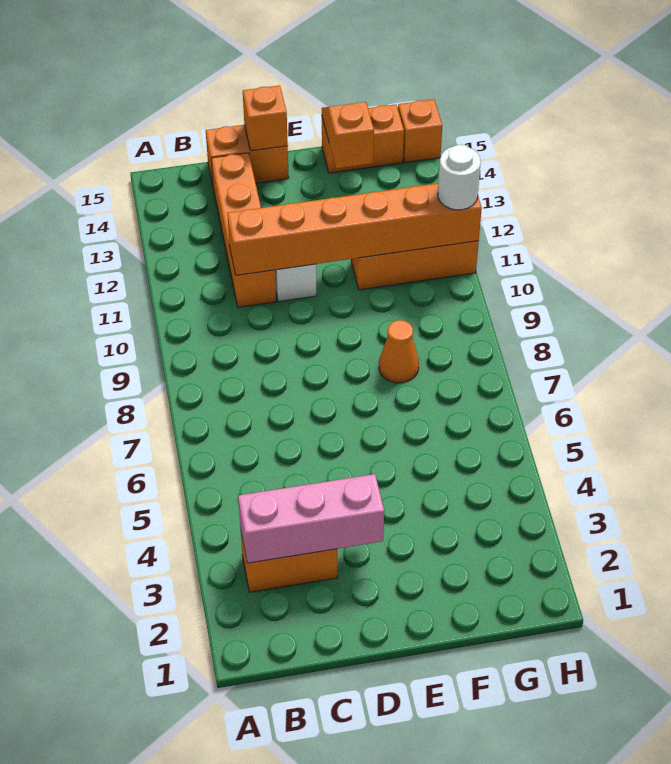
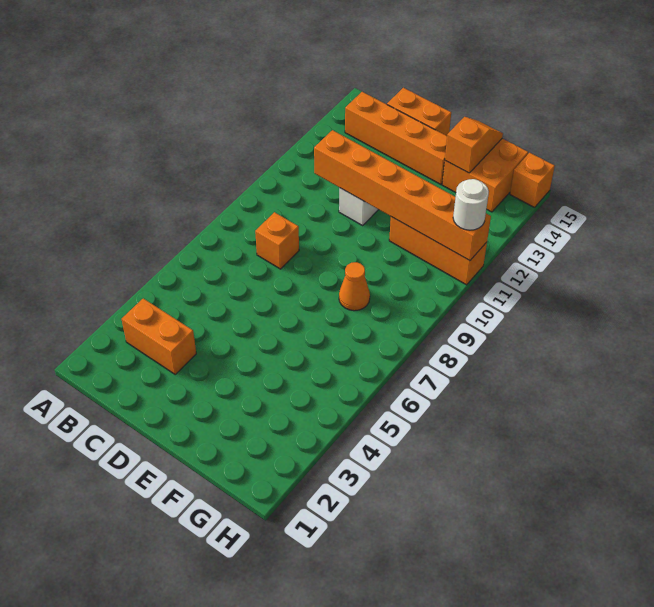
pink 1x3 brick [238,474,384,563] -> none
orange 1x4 brick [211,153,276,307] -> orange 1x4 brick turned to [345,92,447,184]
orange 1x1 brick [243,85,288,151] -> orange 1x1 brick moved to [255,212,299,269]
orange 1x2 brick [322,104,404,173] -> orange 2x2 brick [442,139,528,212]

